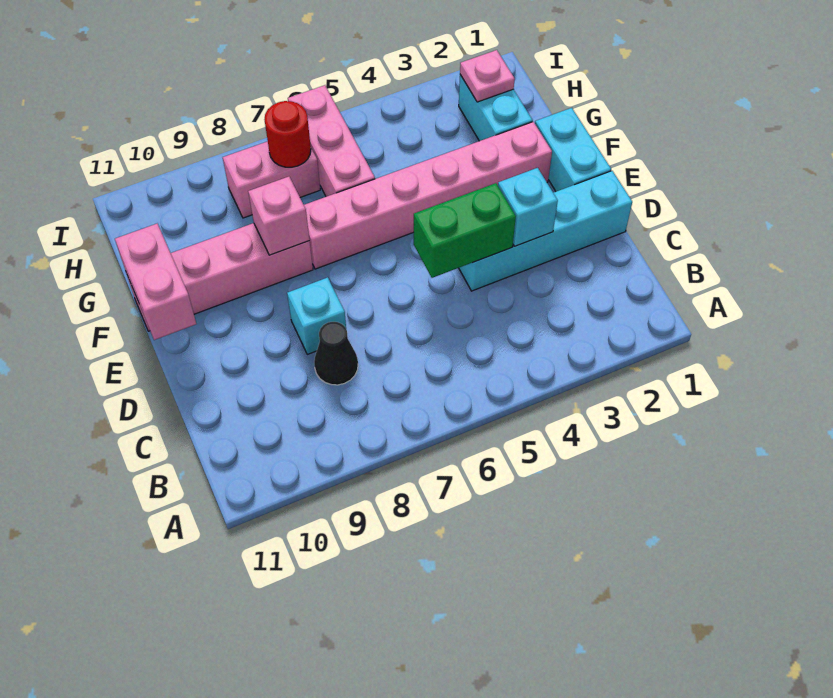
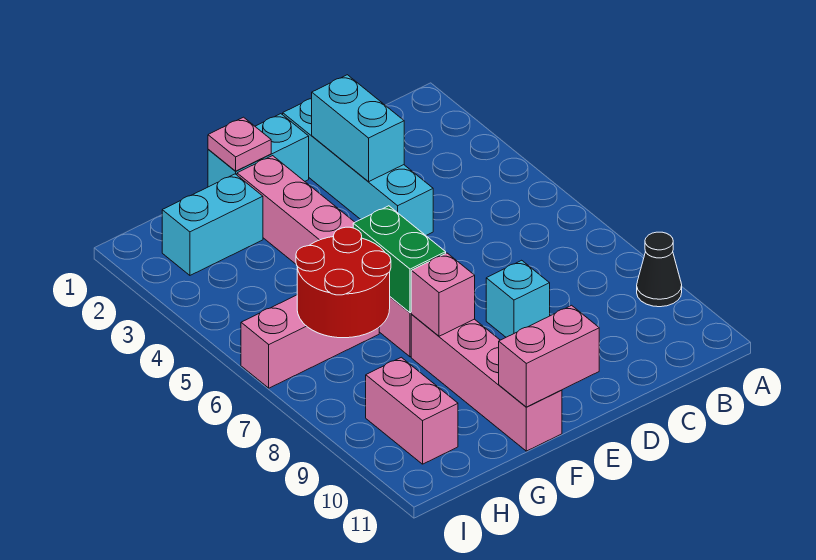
black 1x1 cone [314,322,358,385] -> black 1x1 cone moved to [637,232,682,307]
cyan 1x1 brick [498,168,558,246] -> cyan 1x2 brick [312,75,404,182]
green 1x2 brick [414,183,516,278] -> green 1x2 brick moved to [353,206,446,313]
pink 1x1 plate [460,50,515,102] -> pink 1x1 plate moved to [208,117,271,171]
pink 1x2 brick [223,141,320,218] -> pink 1x2 brick moved to [366,357,458,464]
red 1x1 round brick [264,101,311,167] -> red 2x2 round brick [296,227,391,338]

